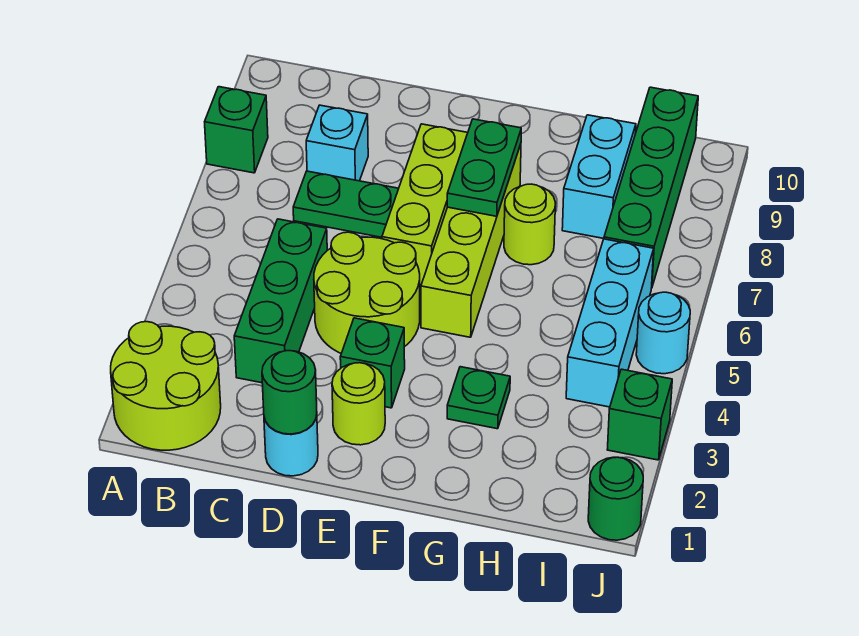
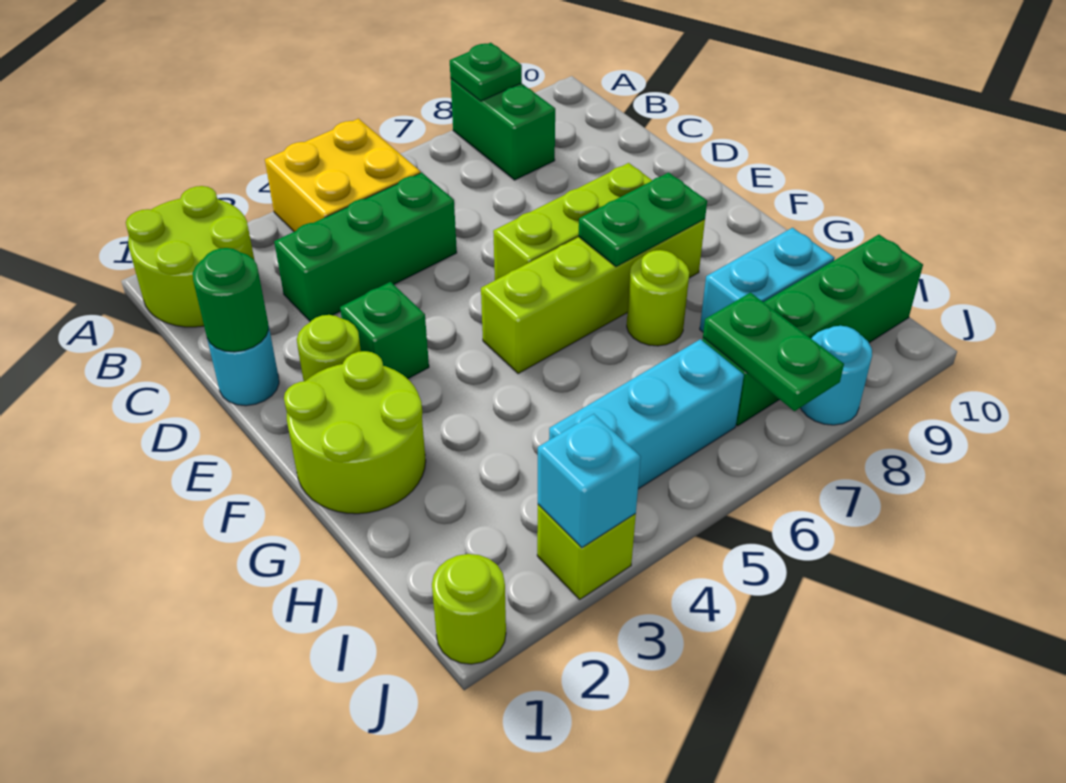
none -> yellow 2x2 brick [265,119,420,232]
green 1x1 brick [205,87,268,173] -> green 1x2 brick [451,79,555,180]
green 1x2 plate [293,171,399,237] -> green 1x2 plate moved to [703,293,844,411]
cyan 1x1 brick [306,105,368,181] -> cyan 1x1 brick moved to [538,414,641,548]
lime 2x2 round brick [314,232,420,353] -> lime 2x2 round brick moved to [284,351,426,514]
green 1x1 plate [447,367,510,429] -> green 1x1 plate moved to [450,43,522,101]
green 1x1 round brick [588,457,643,540] -> lime 1x1 round brick [432,554,506,664]
green 1x1 brick [607,369,672,460] -> lime 1x1 brick [537,505,636,599]
cyan 1x1 round brick [636,292,690,374] -> cyan 1x1 round brick moved to [801,326,872,425]

